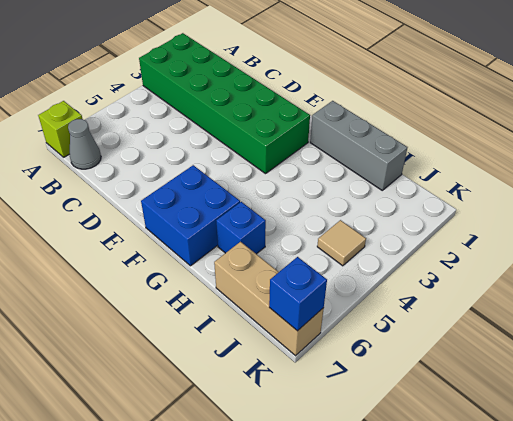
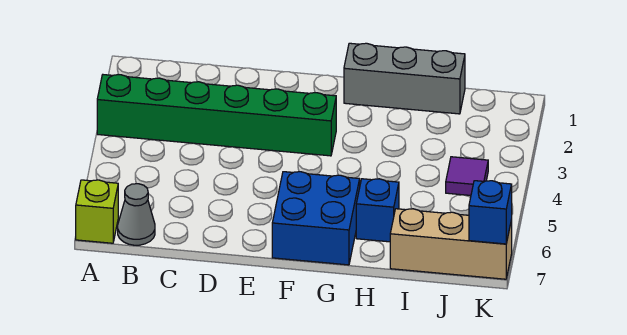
green 2x6 brick [139,33,310,174] -> green 1x6 brick [97,75,336,156]
tan 1x1 tile [317,220,366,266] -> purple 1x1 tile [446,157,488,195]

